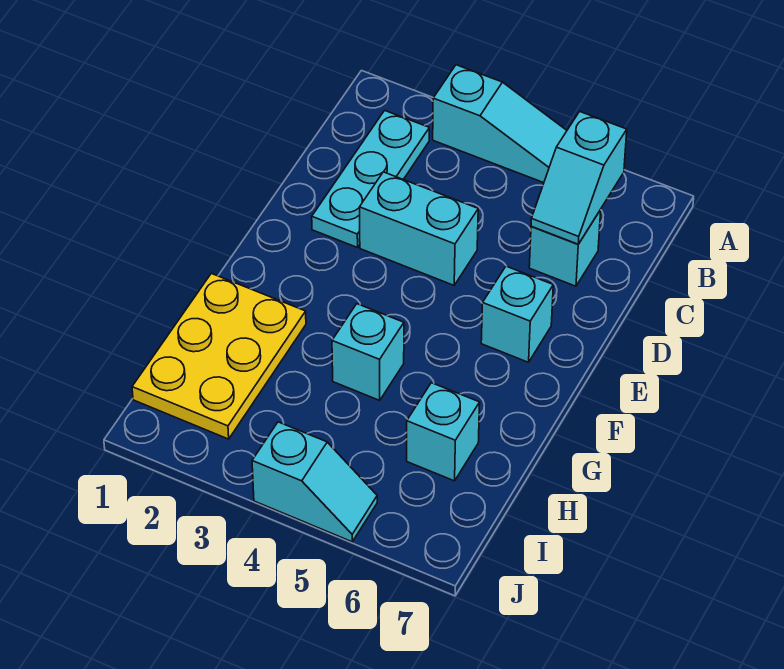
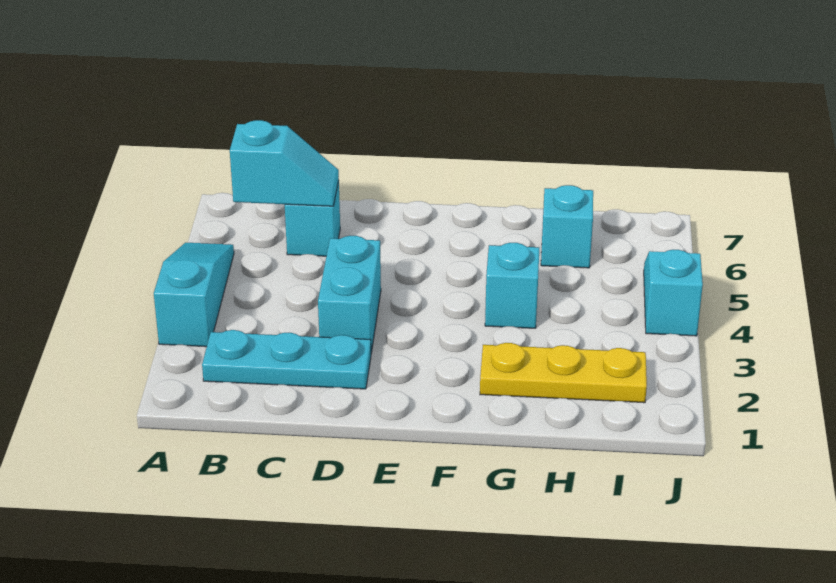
cyan 1x1 brick [481,266,553,362] -> none
yellow 2x3 plate [132,273,306,439] -> yellow 1x3 plate [480,343,647,403]

